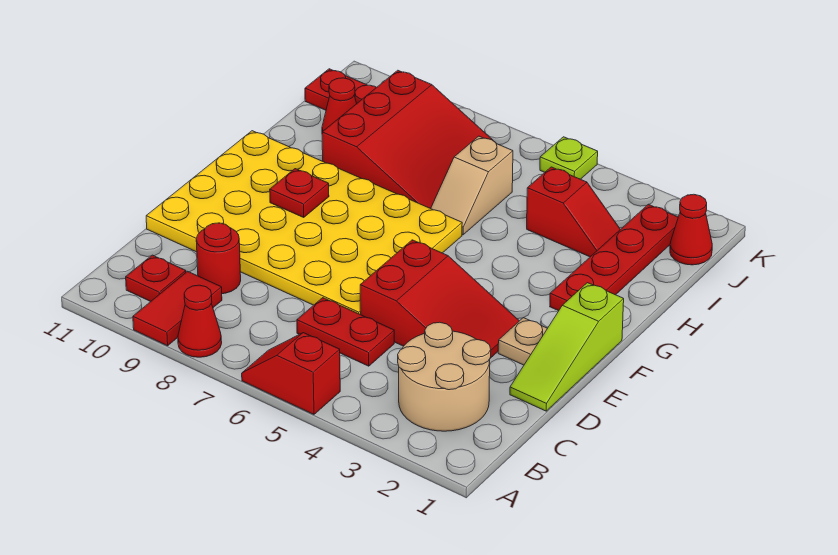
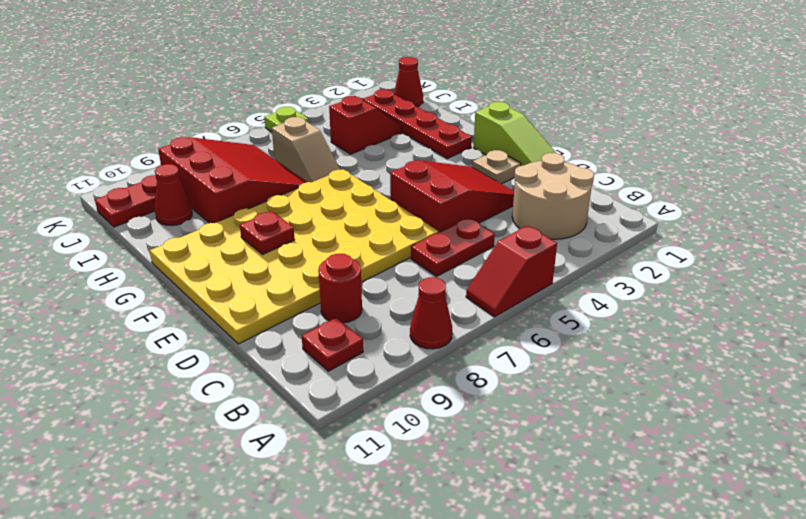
red 1x2 tile [133,271,222,346] -> none

